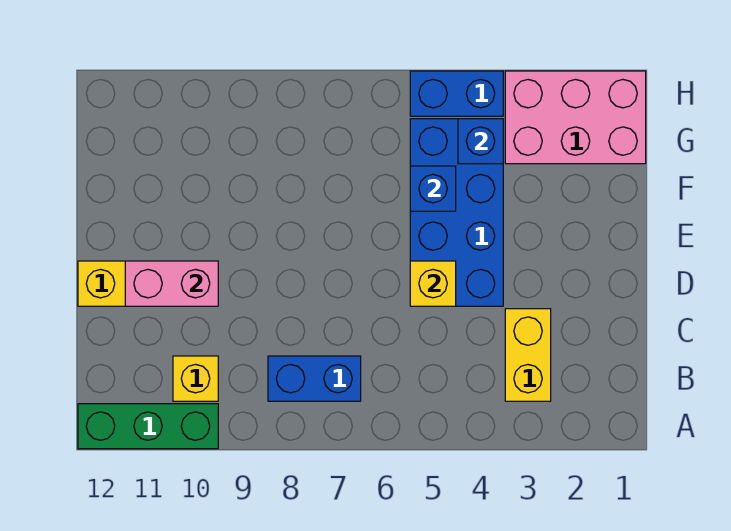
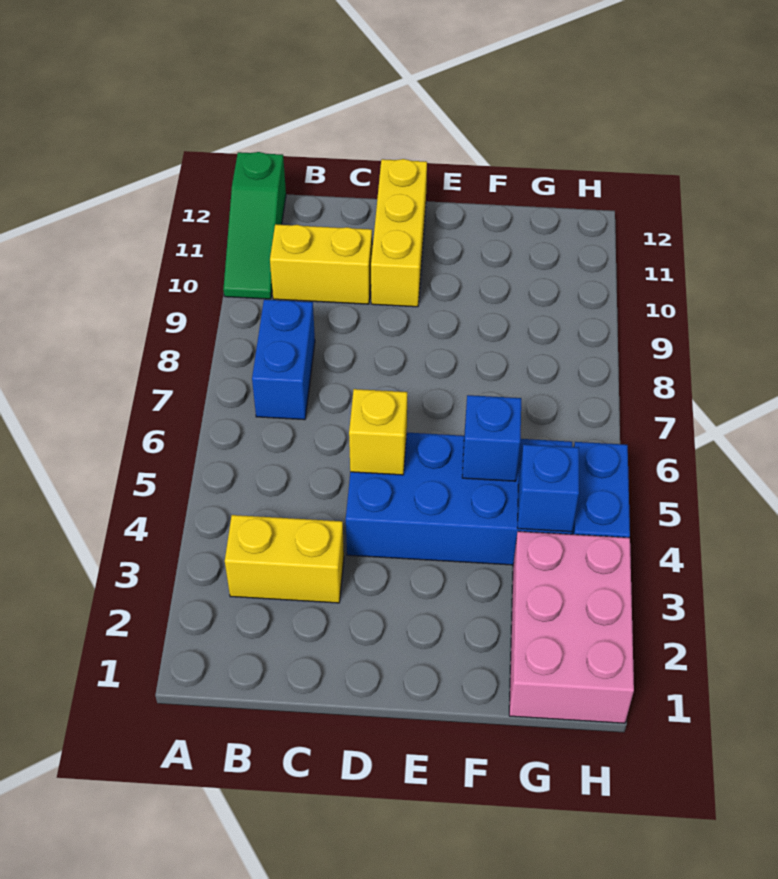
green 1x3 brick [78,404,218,449] -> green 1x3 slope [223,152,286,299]
yellow 1x1 brick [173,356,218,401] -> yellow 1x2 brick [270,224,372,304]
pink 1x2 brick [125,261,218,306] -> none

